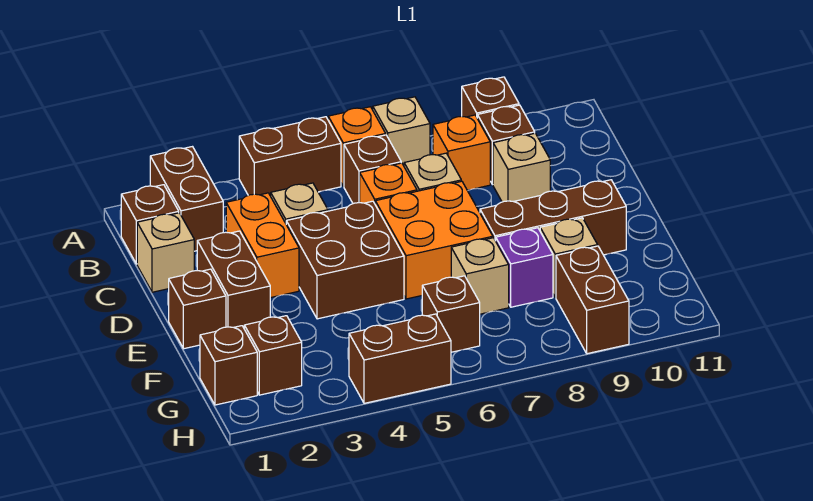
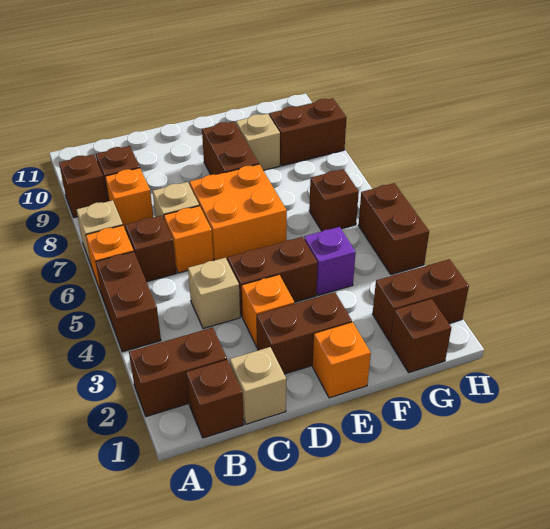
orange 1x2 brick [226,193,299,298] -> orange 1x1 brick [242,275,295,347]
tan 1x1 brick [493,133,550,202] -> none
brown 2x2 brick [286,201,404,319] -> brown 1x2 brick [228,237,318,317]
brown 1x1 brick [169,269,226,349] -> orange 1x1 brick [313,322,371,398]
brown 1x3 brick [480,180,626,255] -> brown 1x2 brick [202,121,259,175]
tan 1x1 brick [451,238,509,314] -> none
purple 1x1 brick [496,228,553,307] -> purple 1x1 brick moved to [304,227,356,295]
brown 1x1 brick [244,316,302,395] -> brown 1x2 brick [373,259,469,342]

